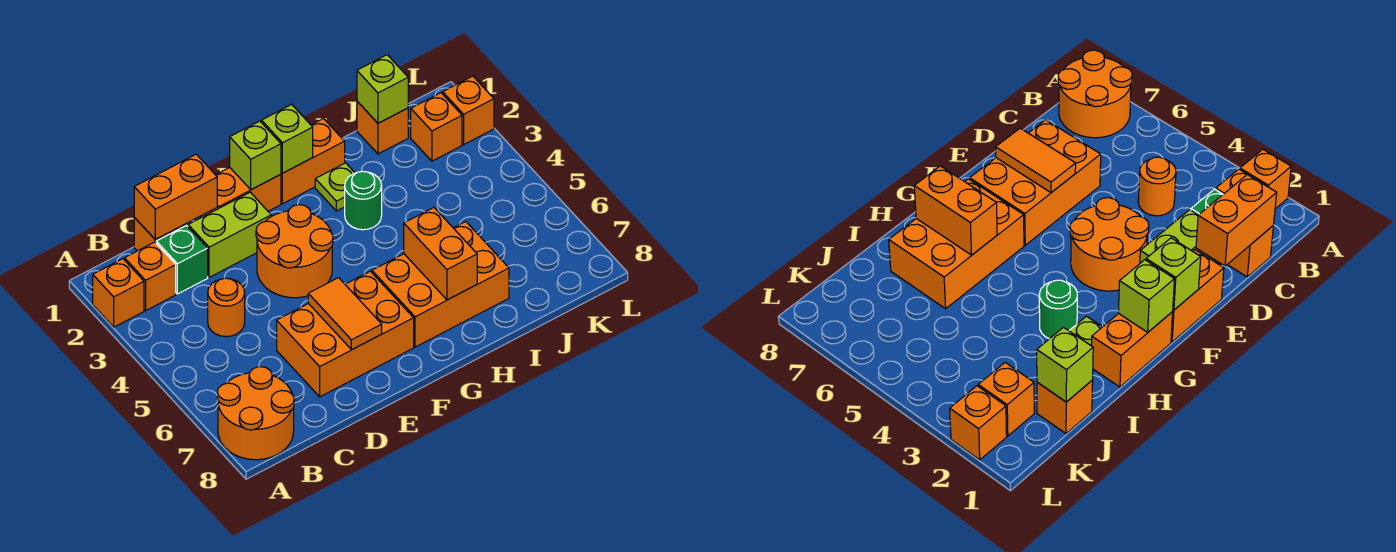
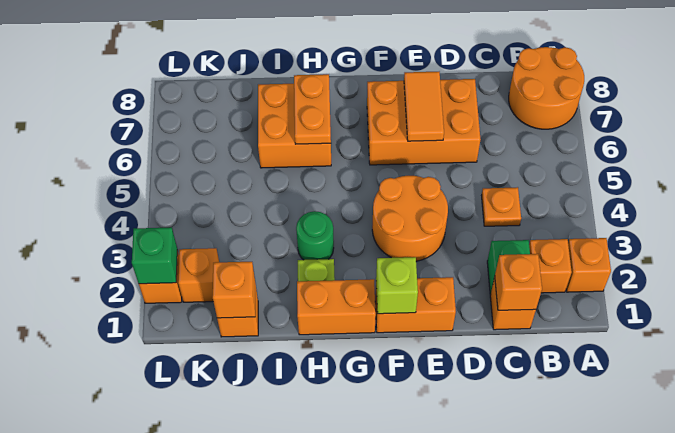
orange 1x2 brick [134,154,217,240] -> orange 1x1 brick [495,254,542,310]
orange 1x1 round brick [208,278,245,337] -> orange 1x1 plate [482,187,521,226]
lime 1x2 brick [188,192,271,277] -> none
lime 1x1 brick [261,104,313,173] -> none
orange 2x3 brick [372,221,509,347] -> orange 2x2 brick [258,84,331,168]
orange 1x2 brick [404,208,477,300] -> orange 1x2 plate [294,74,331,144]
lime 1x1 brick [357,55,408,123] -> orange 1x1 brick [213,262,255,318]
none -> green 1x1 brick [132,227,177,284]

